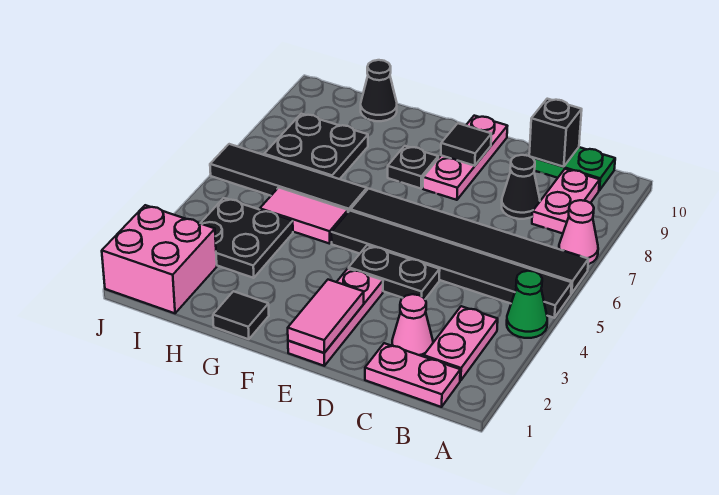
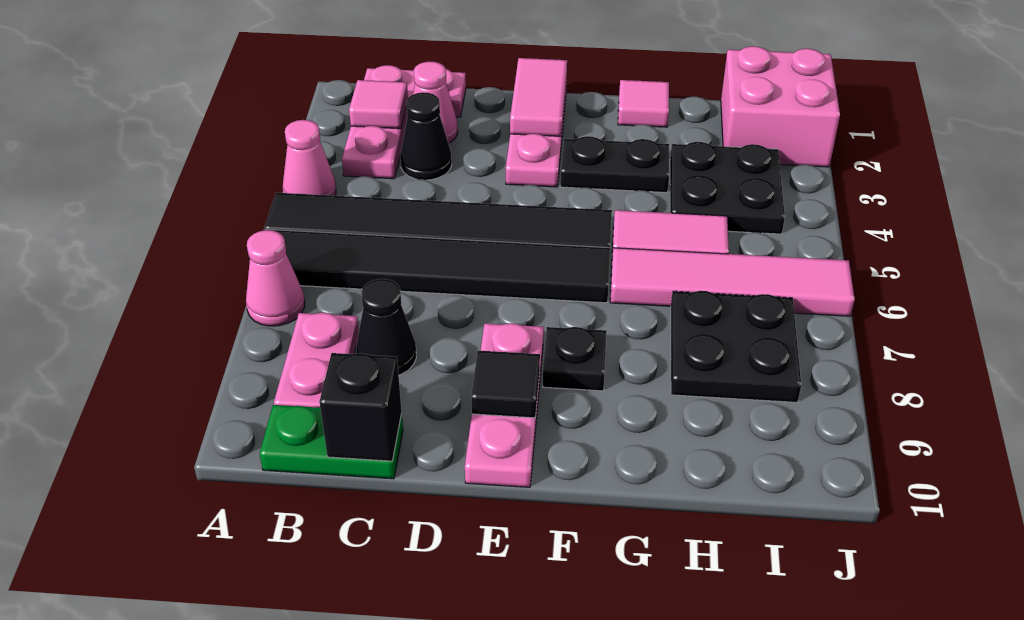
green 1x1 cone [507,271,547,338] -> pink 1x1 cone [283,120,336,196]
none -> pink 1x1 tile [349,80,408,129]
black 1x2 plate [349,245,440,299] -> black 1x2 plate moved to [560,136,669,193]
black 1x1 tile [213,291,269,339] -> pink 1x1 tile [618,80,669,127]
black 1x4 tile [210,144,367,212] -> pink 1x4 tile [610,248,855,316]
black 1x1 cone [361,60,397,121] -> black 1x1 cone moved to [400,92,452,180]

